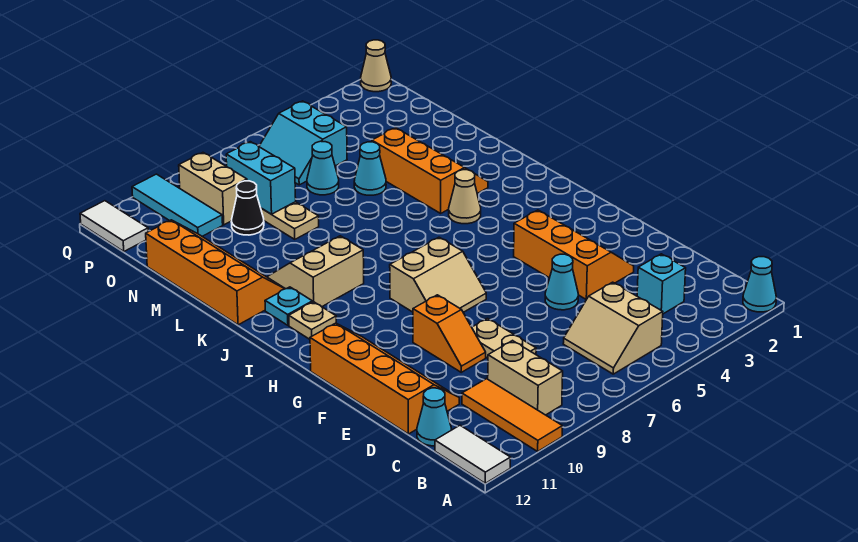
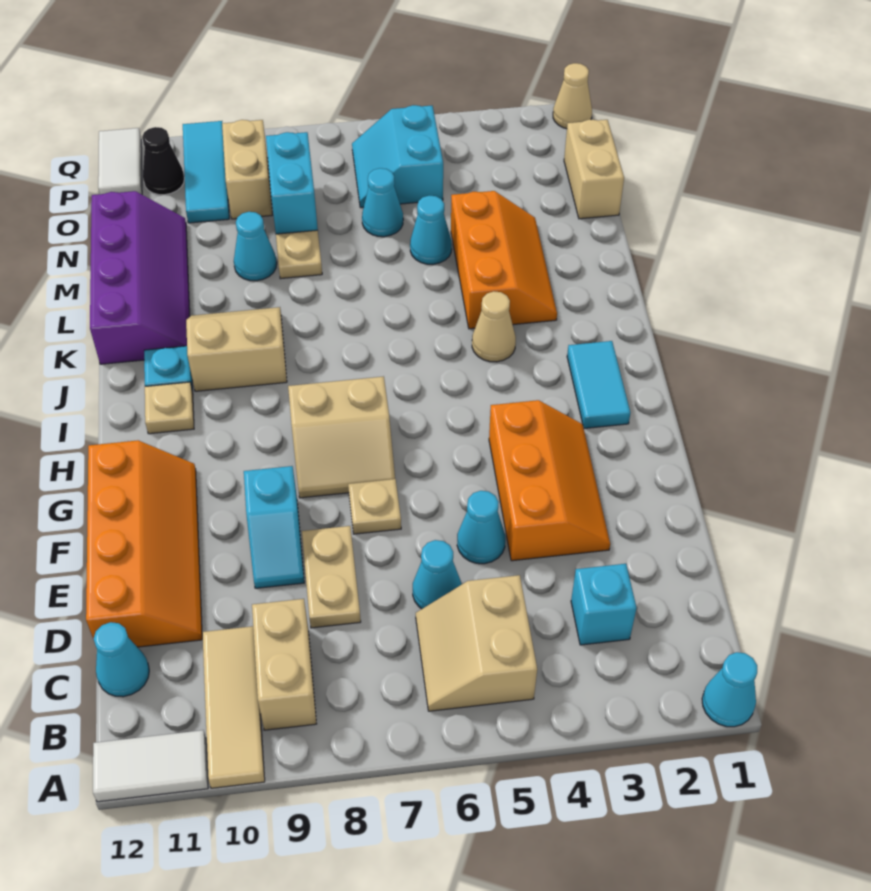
orange 1x3 tile [462,379,562,451] -> tan 1x3 tile [203,626,265,788]
white 1x2 tile [435,425,511,483] -> white 1x2 tile turned to [93,730,208,802]
none -> cyan 1x1 cone [413,540,462,609]
orange 1x2 slope [413,295,486,372] -> cyan 1x2 slope [244,466,304,588]
none -> tan 1x1 plate [348,479,401,534]
none -> cyan 1x2 tile [567,341,630,428]
orange 2x4 slope [146,220,285,325] -> purple 2x4 slope [90,191,190,364]
none -> cyan 1x1 cone [234,212,277,281]
none -> tan 1x2 brick [564,119,624,219]
black 1x1 cone [231,181,264,235] -> black 1x1 cone moved to [142,127,184,195]

